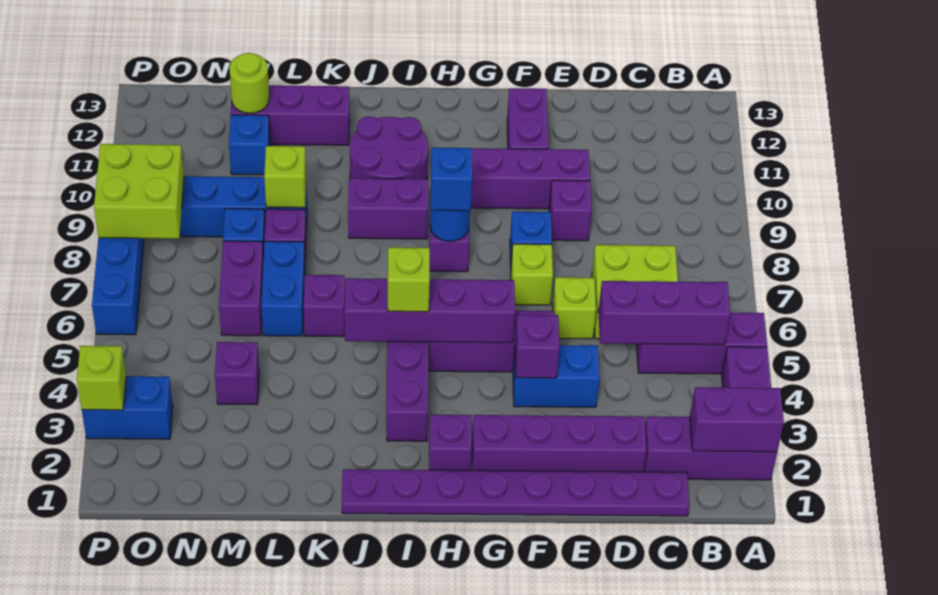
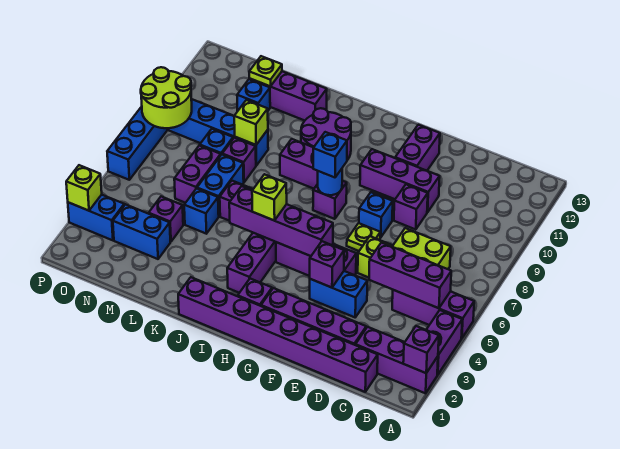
purple 1x2 brick [690,387,784,452] -> purple 1x1 brick [403,326,439,373]
purple 1x8 plate [342,469,689,516] -> purple 1x8 brick [178,277,378,392]
lime 1x1 brick [511,244,553,305] -> lime 1x1 plate [347,223,380,251]
none -> blue 1x1 brick [184,189,219,234]
none -> blue 1x2 brick [113,204,170,259]
lime 1x1 round brick [229,53,269,113] -> lime 1x1 plate [249,56,282,86]
lime 2x2 brick [94,144,184,239] -> lime 2x2 round brick [141,67,192,128]

